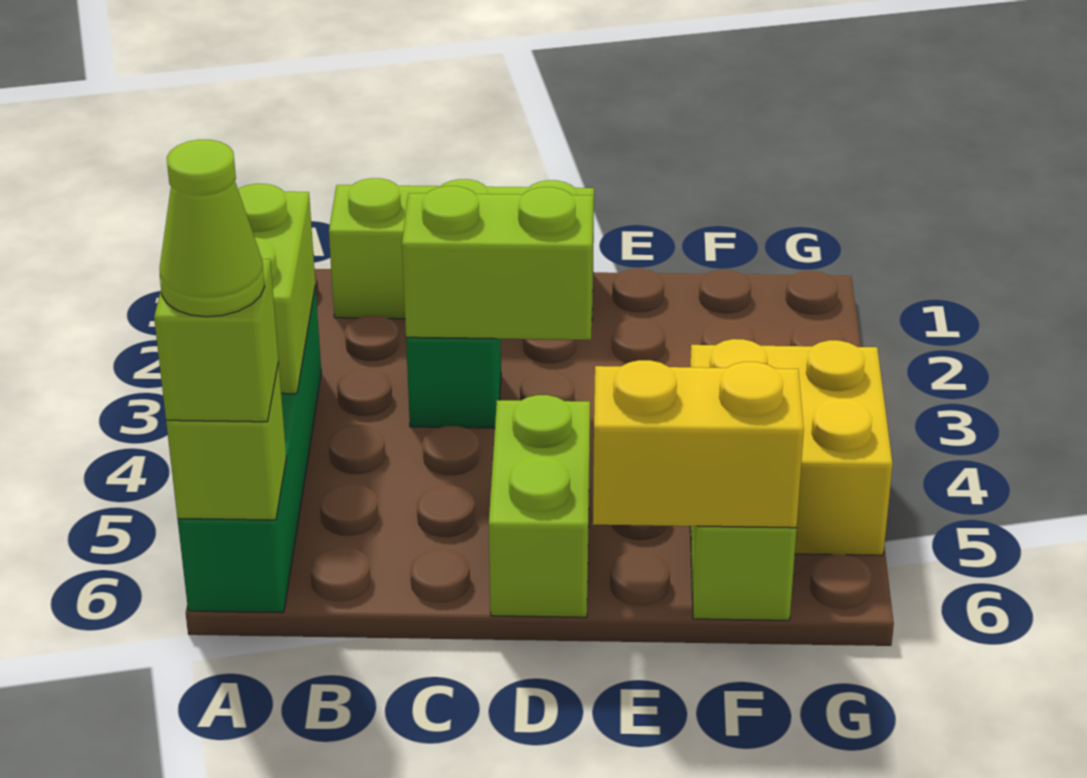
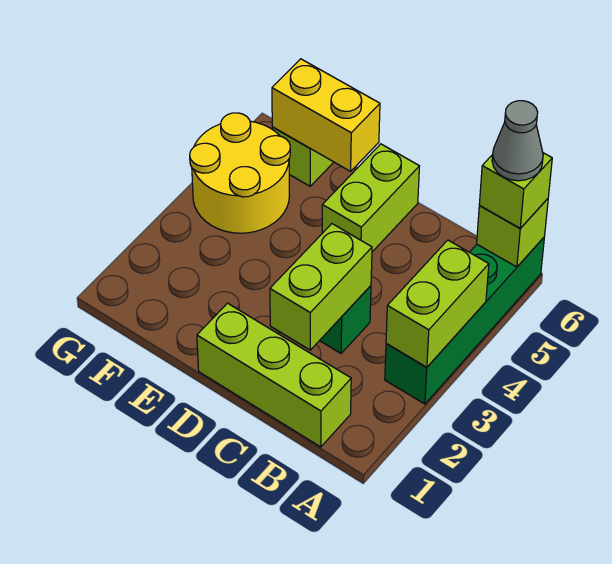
lime 1x1 cone [160,140,265,317] -> grey 1x1 cone [492,101,543,181]
lime 1x2 brick [402,186,593,340] -> lime 1x2 brick turned to [270,224,372,350]
yellow 2x2 brick [690,339,893,555] -> yellow 2x2 round brick [190,113,290,233]

